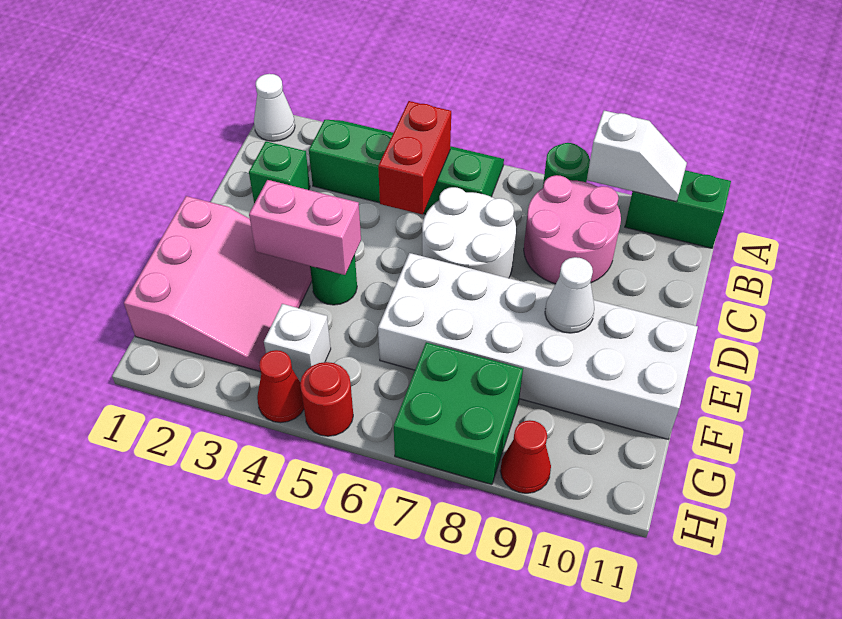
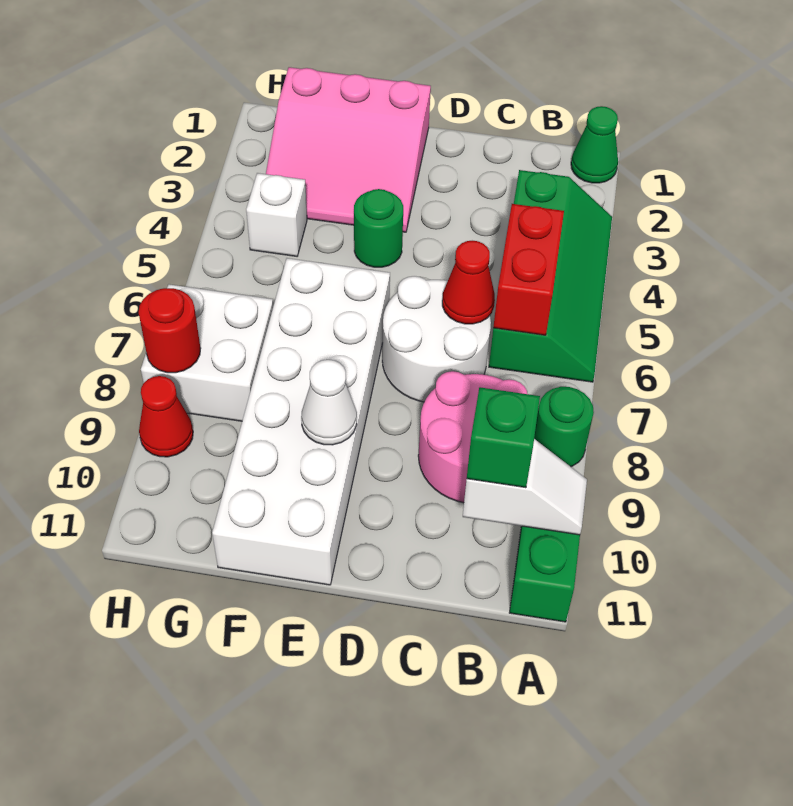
white 1x1 cone [254,74,295,141] -> green 1x1 cone [571,106,618,183]
white 1x2 slope [587,111,687,202] -> white 1x2 slope turned to [463,439,587,535]
red 1x2 brick [378,101,451,215] -> red 1x2 brick turned to [493,204,564,335]
green 1x1 brick [249,141,310,203] -> green 1x1 brick moved to [467,387,540,488]
pink 1x2 brick [249,180,361,275] -> none
green 2x2 brick [394,342,523,485] -> white 2x2 brick [141,284,273,421]
red 1x1 cone [257,350,304,423] -> red 1x1 cone moved to [442,241,495,324]
red 1x1 round brick [300,362,353,436] -> red 1x1 round brick moved to [139,288,201,373]

